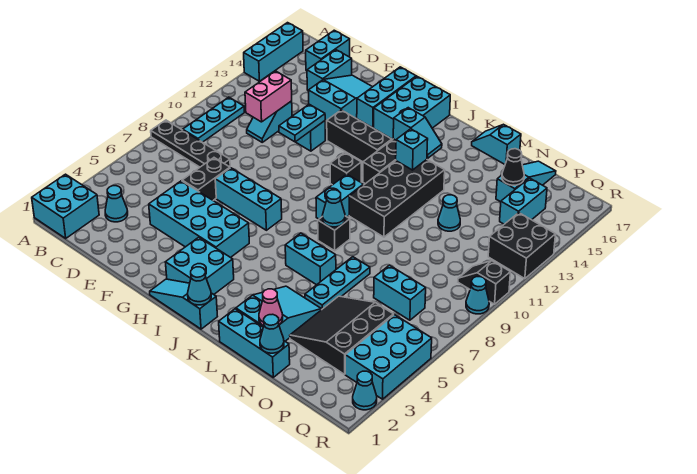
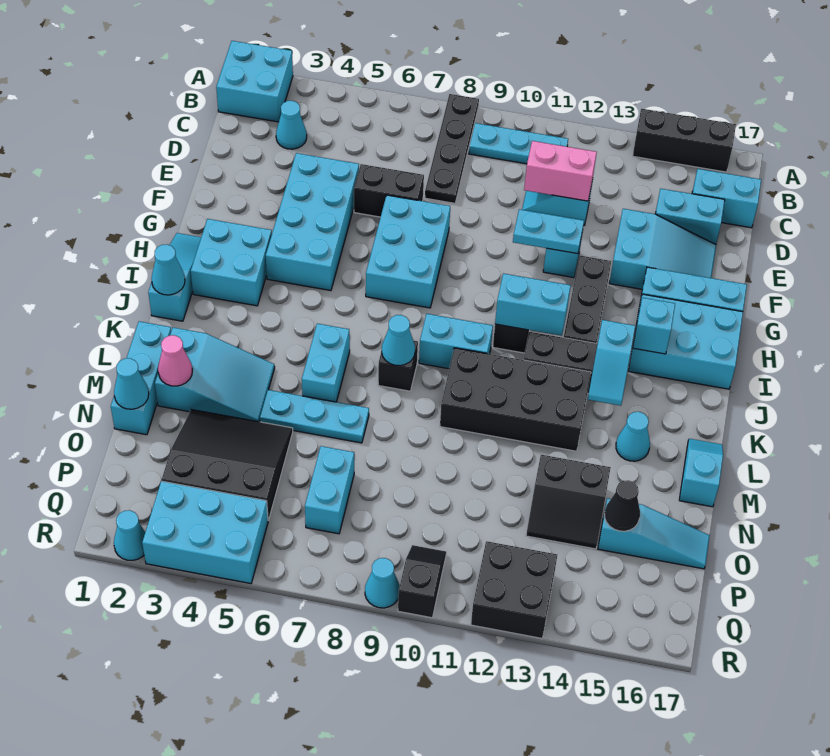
cyan 1x3 brick [244,23,303,81] -> black 1x3 brick [633,109,736,172]
cyan 1x3 brick [215,168,282,230] -> cyan 2x3 brick [366,195,450,308]
cyan 1x1 brick [396,129,428,170] -> cyan 1x1 brick moved to [633,298,675,354]
cyan 1x1 cone [438,195,460,231] -> cyan 1x1 cone moved to [616,412,650,461]
none -> black 2x2 slope [526,455,611,549]
cyan 1x2 brick [500,178,547,224] -> cyan 1x2 brick moved to [495,273,571,336]

